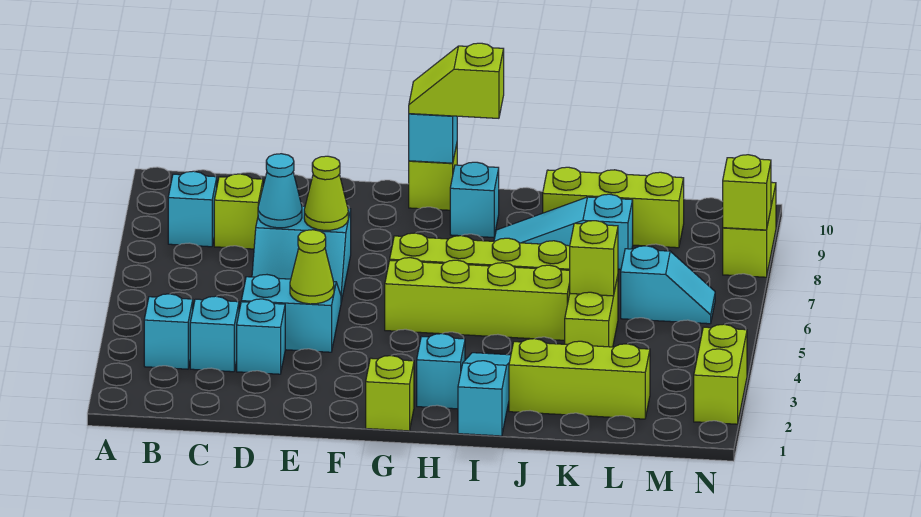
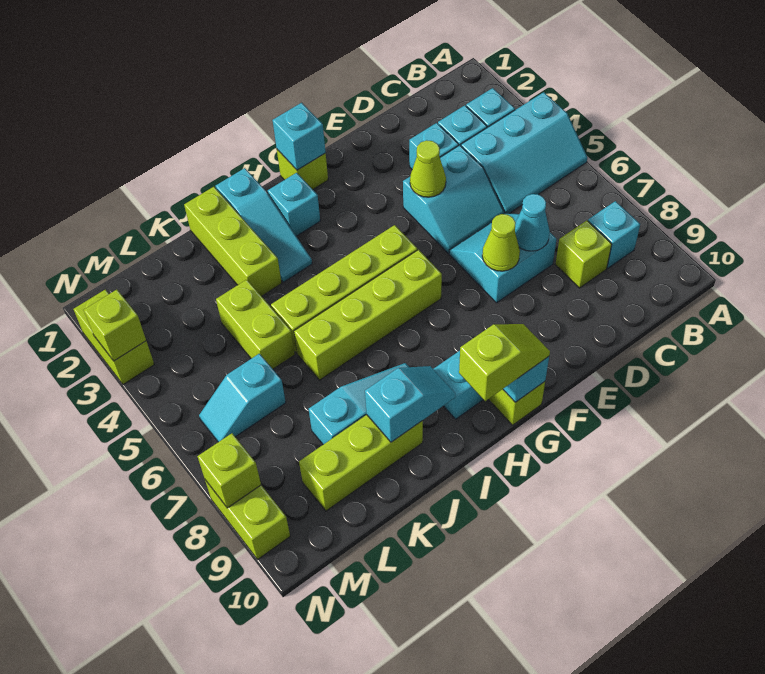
none -> cyan 2x3 slope [461,92,587,214]
none -> cyan 1x1 brick [272,103,326,170]
none -> cyan 1x2 slope [365,366,455,442]
lime 1x3 brick [509,339,650,419] -> lime 1x3 brick turned to [184,187,282,296]
lime 1x1 brick [570,221,618,296] -> lime 1x1 brick moved to [84,290,146,361]

